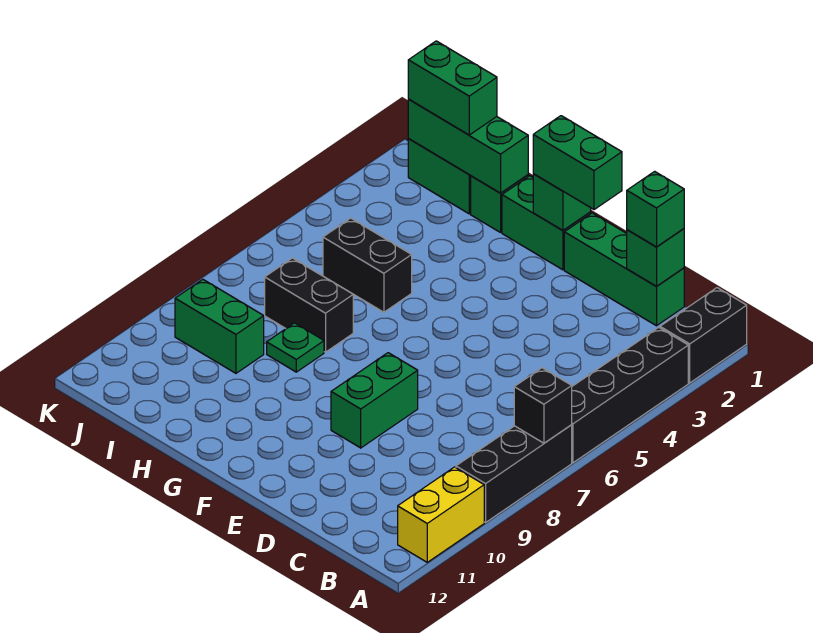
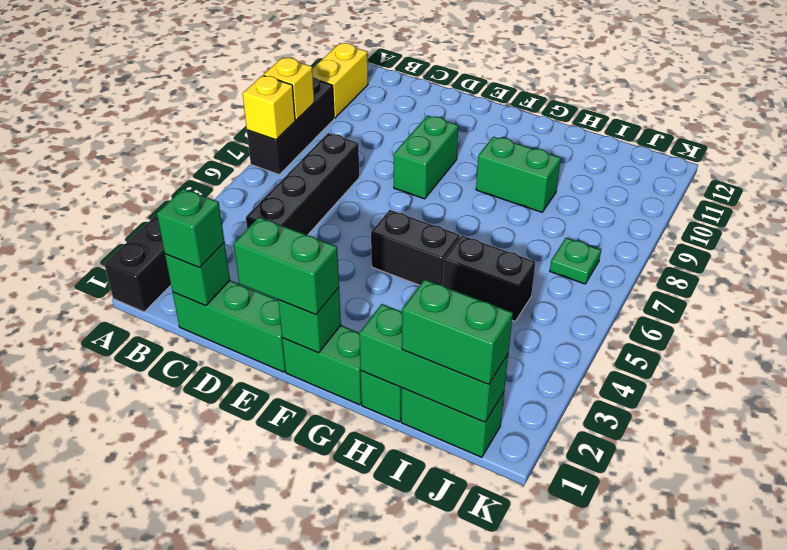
black 1x4 brick [572,327,688,463] -> black 1x4 brick moved to [246,133,359,235]
black 1x1 brick [514,368,572,443] -> yellow 1x1 brick [243,75,295,140]
none -> yellow 1x1 brick [264,57,314,120]
black 1x2 brick [265,258,353,352] -> black 1x2 brick moved to [371,210,460,285]
green 1x1 plate [267,323,324,372] -> green 1x1 plate moved to [550,238,601,284]
green 1x2 brick [175,279,264,373] -> green 1x2 brick moved to [476,136,561,212]

